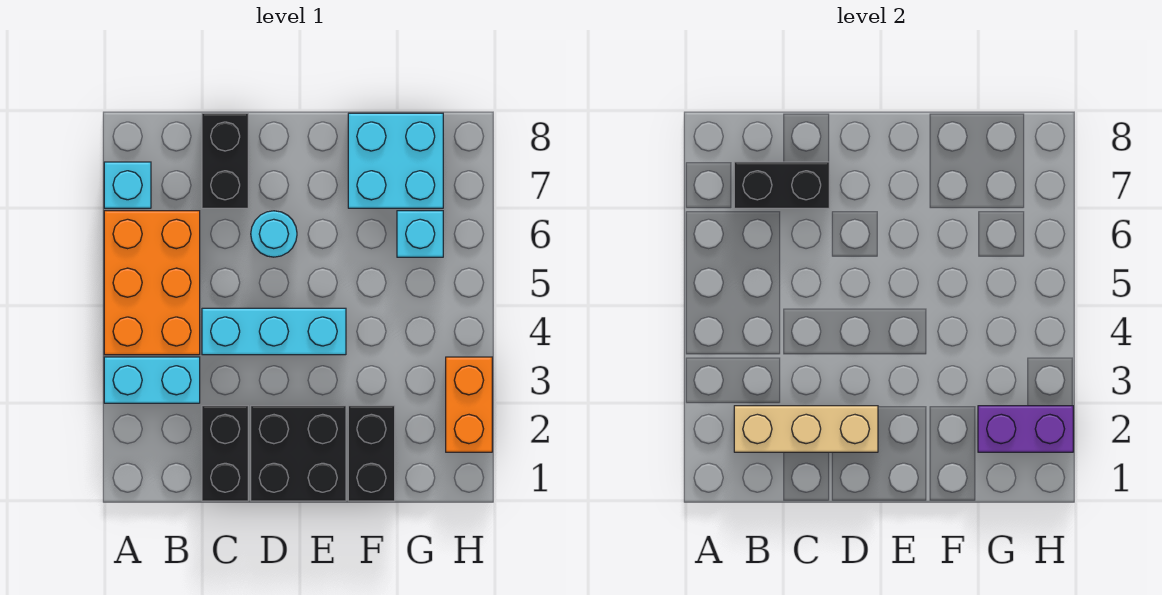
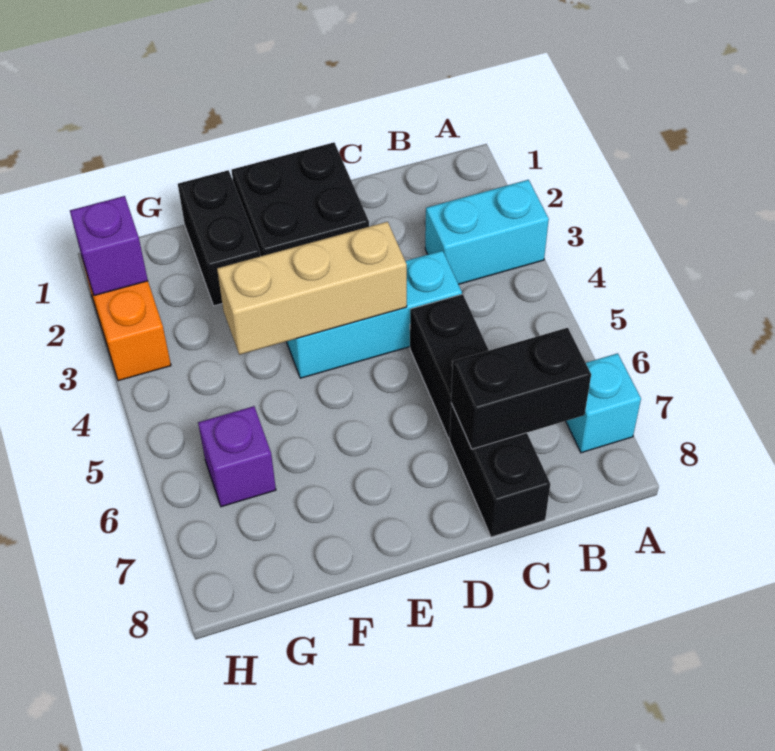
orange 2x3 brick [104,211,200,355] -> none
tan 1x3 brick [734,406,878,452] -> tan 1x3 brick moved to [217,222,407,355]
black 1x2 brick [202,406,248,501] -> black 1x2 brick moved to [410,294,489,438]
cyan 1x1 round brick [251,211,297,257] -> none
cyan 2x2 brick [348,113,443,208] -> none
purple 1x2 brick [978,406,1073,452] -> purple 1x1 brick [70,196,148,296]
cyan 1x1 brick [397,211,443,257] -> purple 1x1 brick [198,406,276,507]

